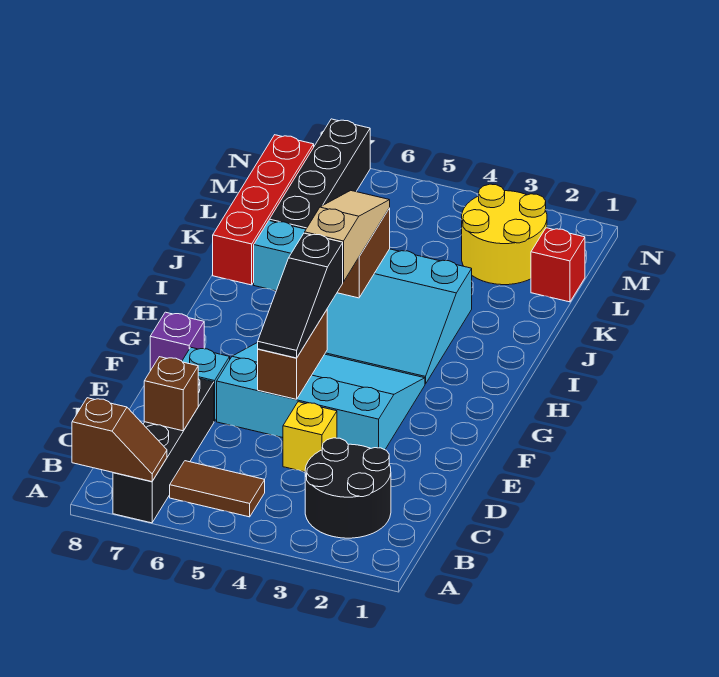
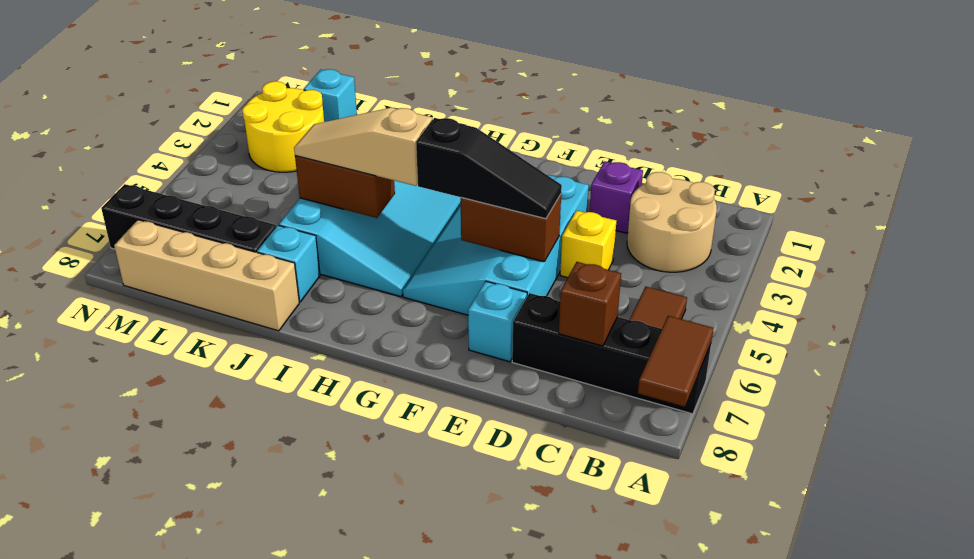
brown 1x2 slope [72,398,167,482] -> brown 1x2 tile [638,316,713,407]
black 2x2 round brick [305,438,391,538] -> tan 2x2 round brick [627,172,717,272]
purple 1x1 brick [150,312,204,371] -> purple 1x1 brick moved to [590,161,643,233]
red 1x4 brick [213,135,314,285] -> tan 1x4 brick [114,220,299,331]
red 1x1 brick [531,228,585,302] -> cyan 1x1 brick [304,69,357,122]

